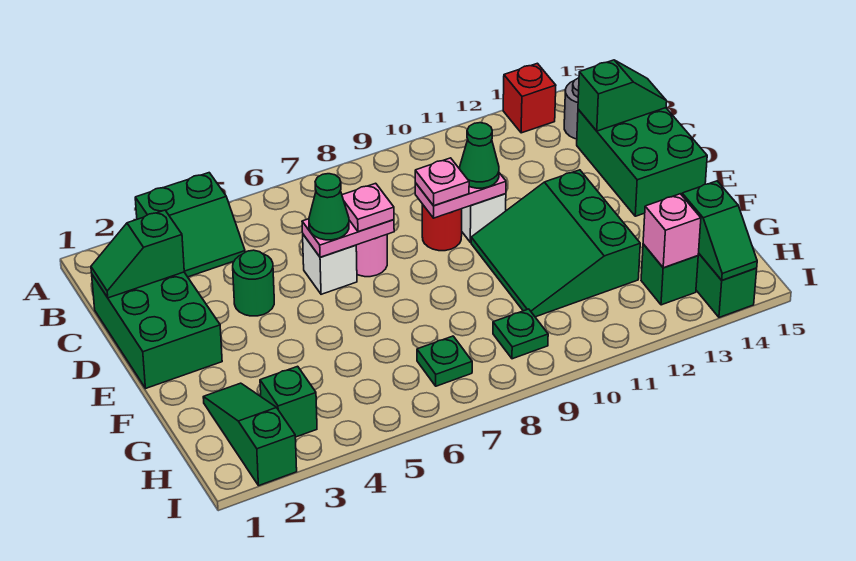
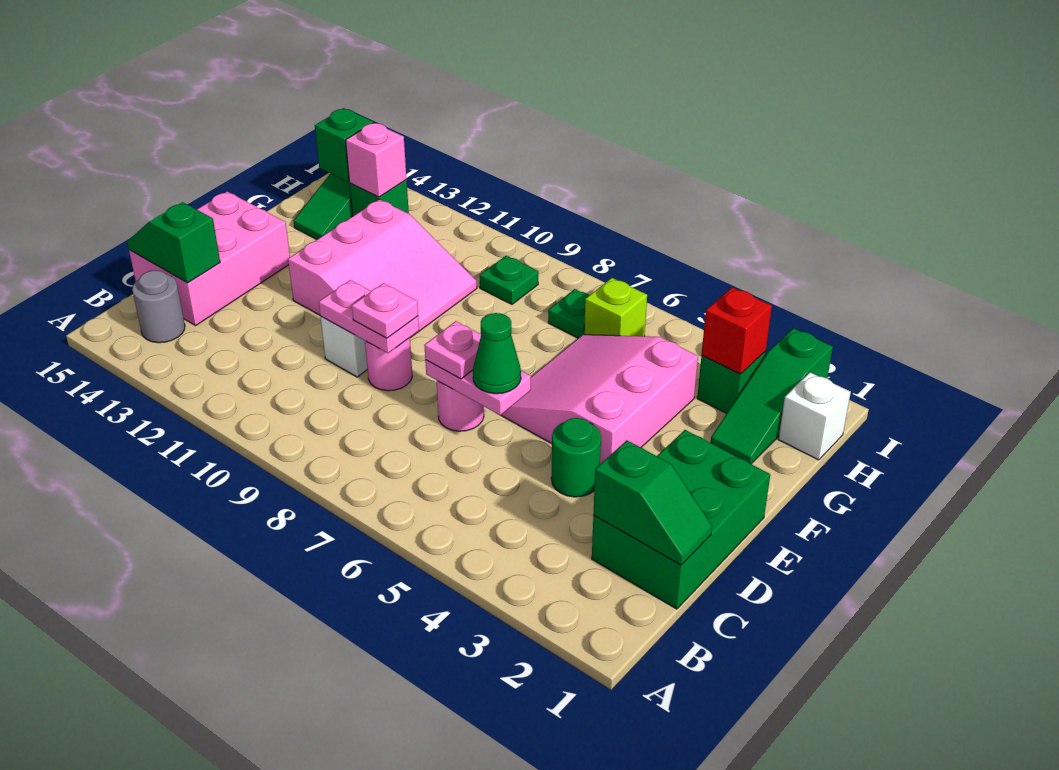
green 2x2 slope [135,173,245,277] -> none
red 1x1 brick [503,63,556,133] -> red 1x1 brick moved to [702,287,772,374]
green 2x3 brick [577,108,707,216] -> pink 2x3 brick [129,192,290,326]
white 1x1 brick [303,235,357,294] -> white 1x1 brick moved to [779,372,851,460]
red 1x1 round brick [422,204,462,251] -> pink 1x1 round brick [365,338,412,391]
green 1x1 cone [460,123,499,188] -> none
none -> pink 3x3 slope [501,335,698,464]
green 3x3 slope [471,170,640,317] -> pink 3x3 slope [288,199,477,338]
none -> lime 1x1 brick [584,278,647,336]

